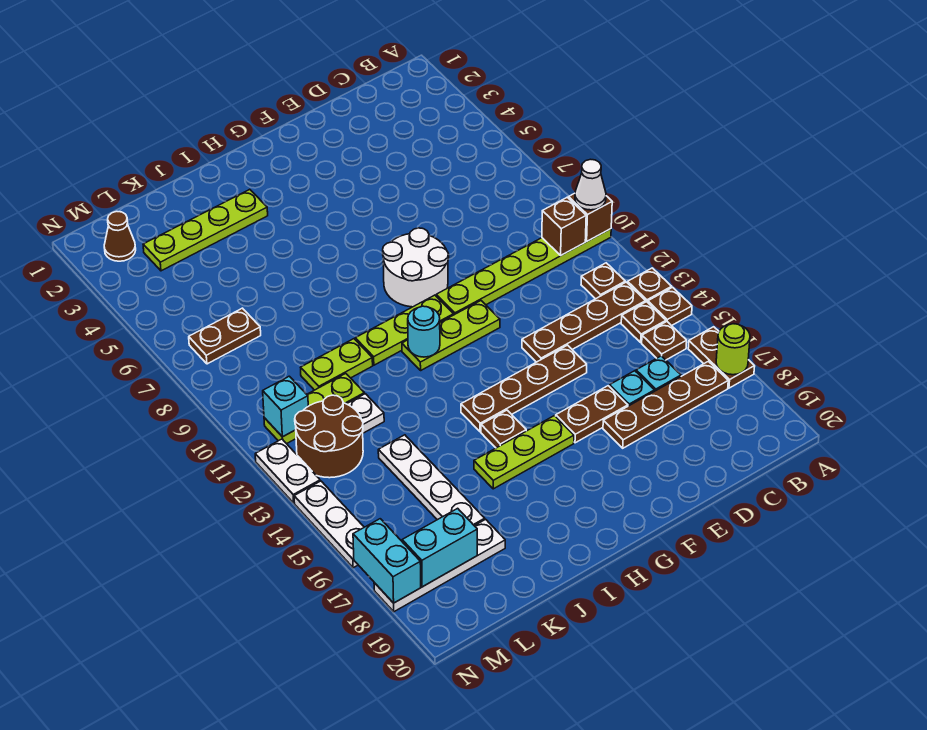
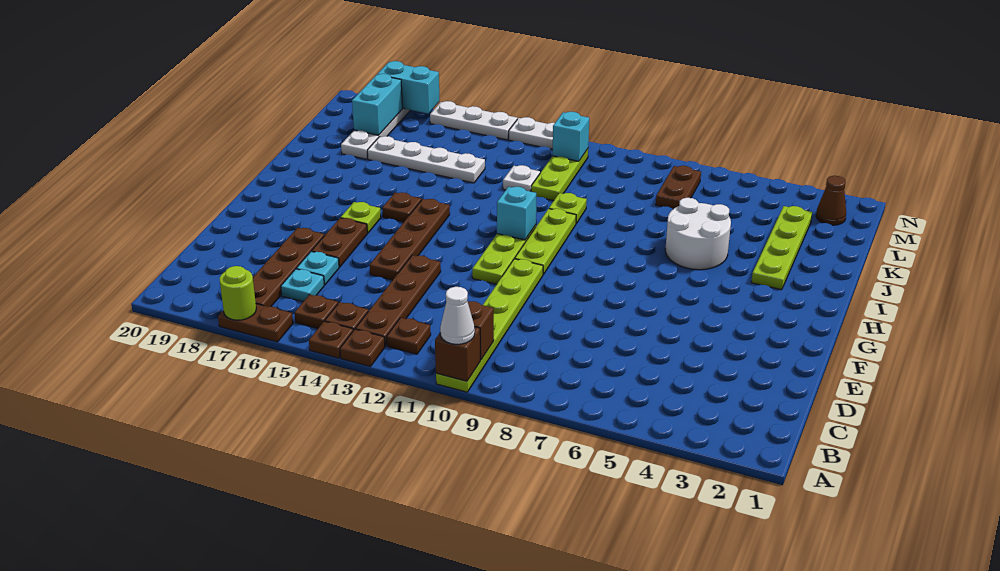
white 2x2 round brick [383,228,449,307] -> white 2x2 round brick moved to [665,198,731,270]
lime 1x3 plate [474,416,574,489] -> lime 1x1 plate [341,202,381,233]
cyan 1x1 round brick [408,306,440,357] -> cyan 1x1 brick [497,187,536,240]
lime 1x2 plate [301,339,373,390] -> lime 1x1 plate [549,193,587,224]
brown 2x2 round brick [295,395,363,478] -> none

